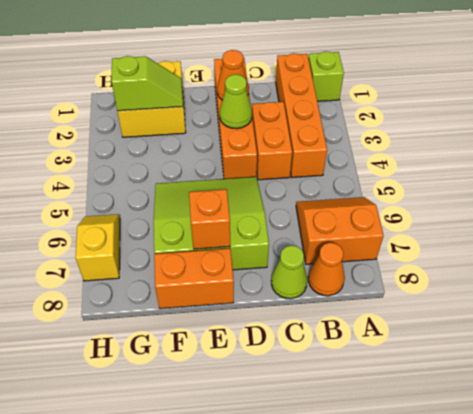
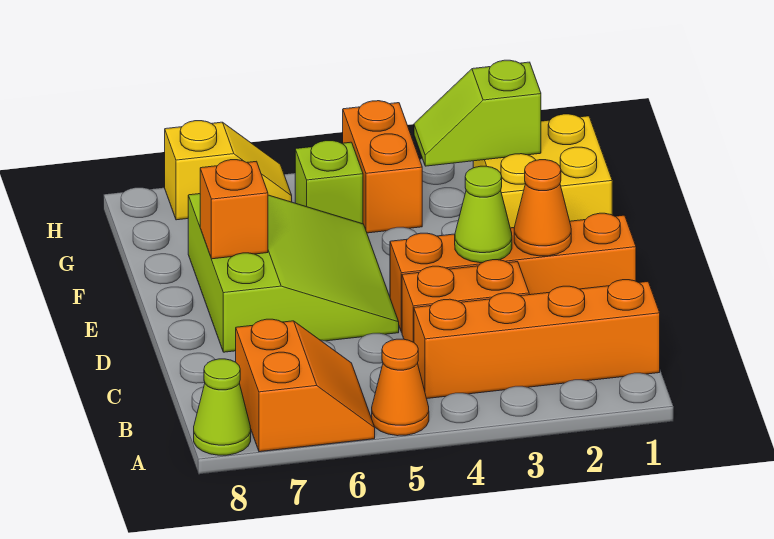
lime 1x1 brick [308,52,344,101] -> lime 1x1 brick moved to [295,141,363,224]
orange 1x1 cone [308,243,345,296] -> orange 1x1 cone moved to [372,339,429,436]
lime 1x1 cone [271,246,307,299] -> lime 1x1 cone moved to [194,359,251,455]
orange 1x2 brick [154,248,234,309] -> orange 1x2 brick moved to [343,101,422,233]
lime 1x2 slope [111,56,183,111] -> lime 1x2 slope turned to [414,60,541,166]

